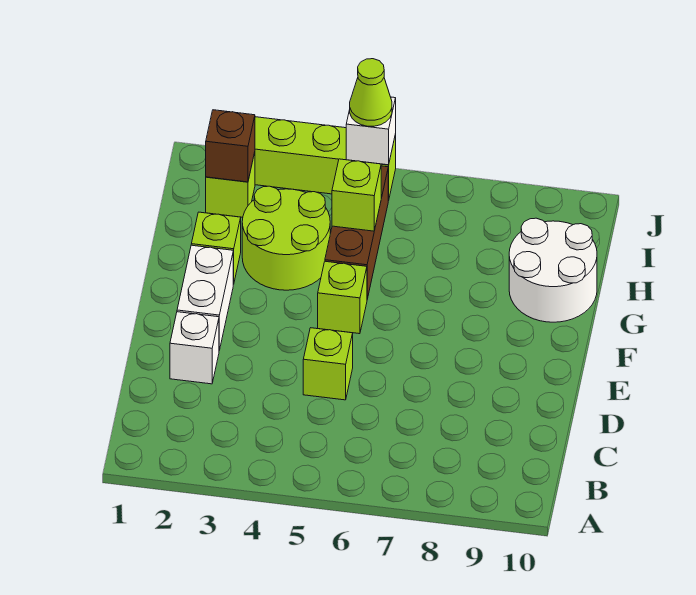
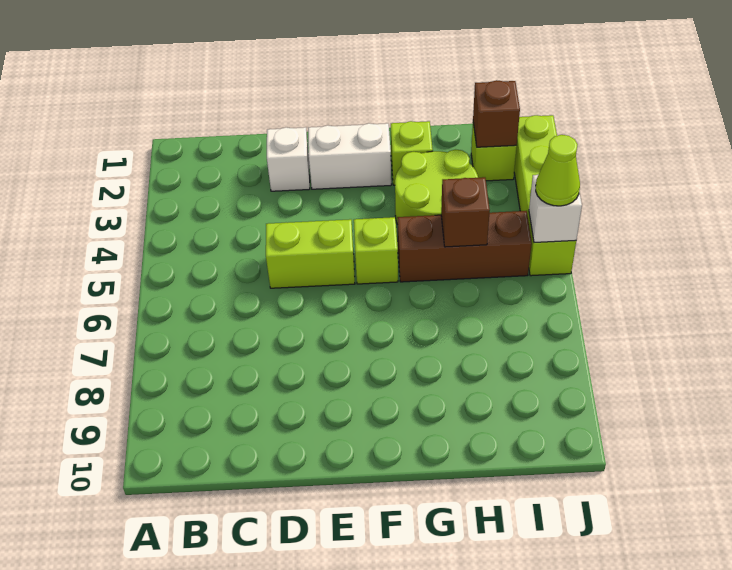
lime 1x1 brick [303,328,353,400] -> lime 1x2 brick [266,219,355,288]
white 2x2 round brick [509,218,597,322] -> none
lime 1x1 brick [332,159,381,231] -> brown 1x1 brick [441,177,490,247]

